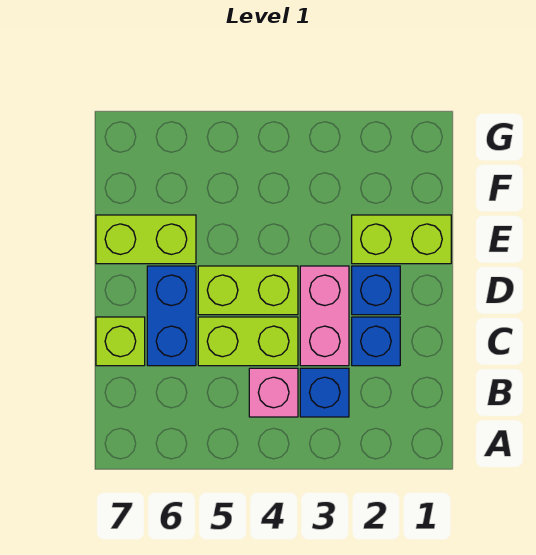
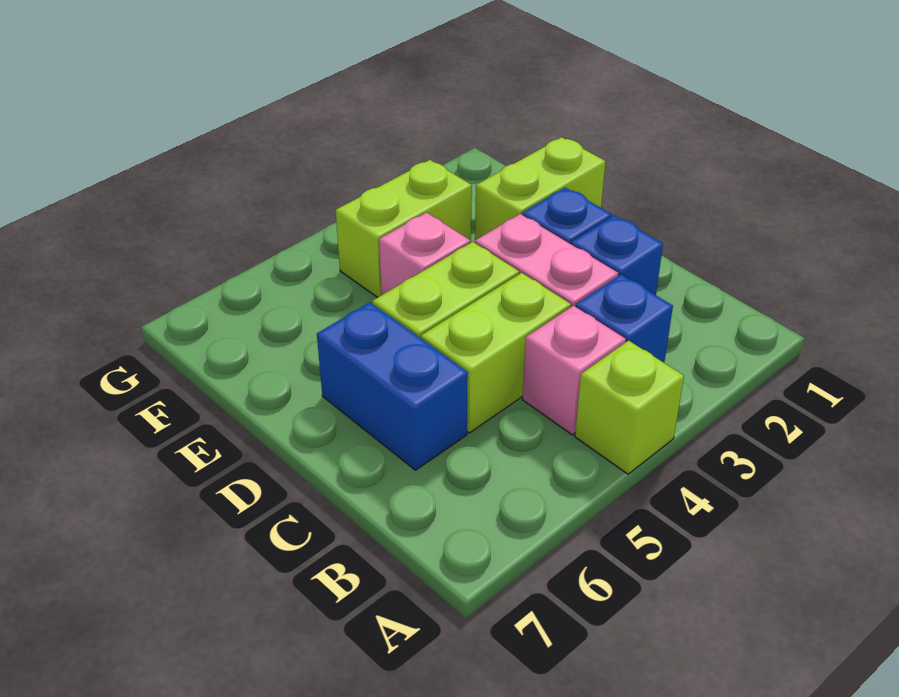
lime 1x1 brick [96,317,145,366] -> lime 1x1 brick moved to [575,341,684,474]
none -> pink 1x1 brick [379,213,470,295]
lime 1x2 brick [96,215,196,264] -> lime 1x2 brick moved to [336,160,472,298]

